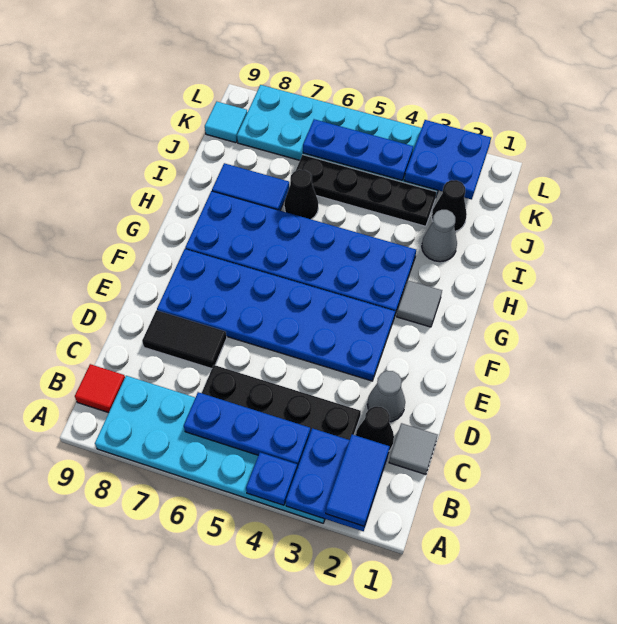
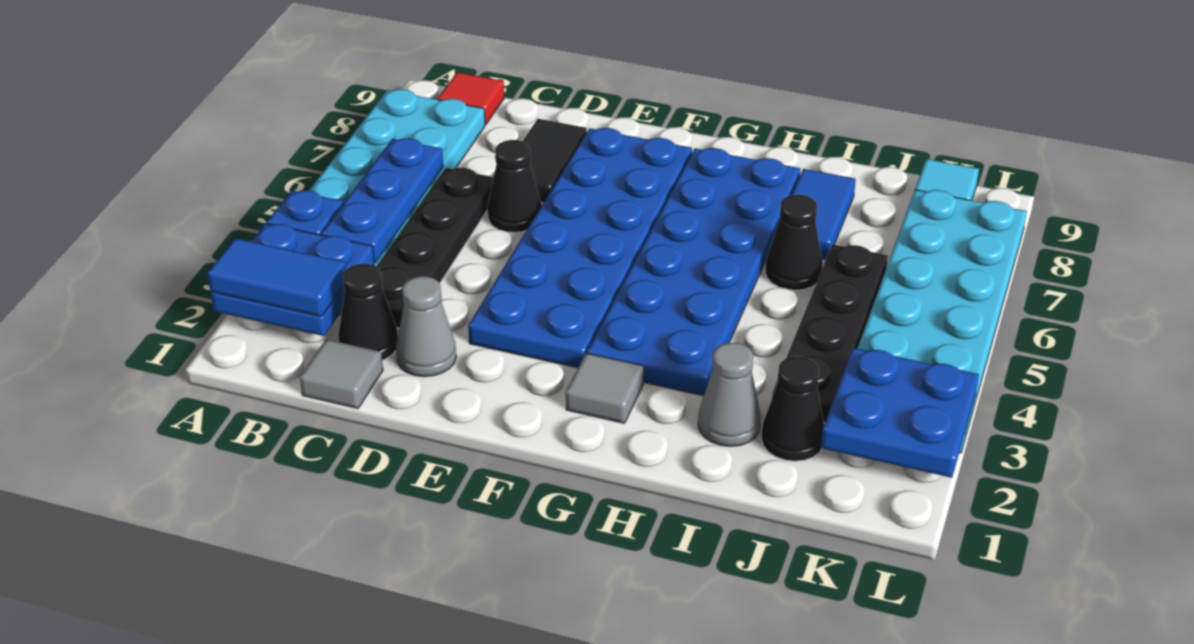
none -> black 1x1 cone [487,140,542,233]
blue 1x3 plate [303,119,413,180] -> none

